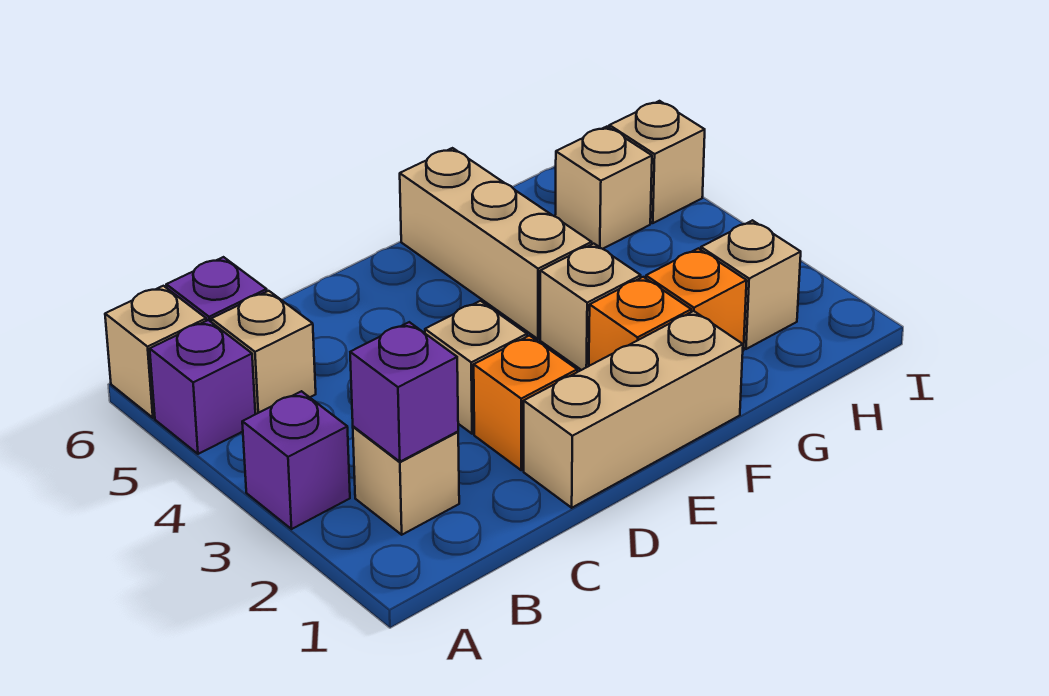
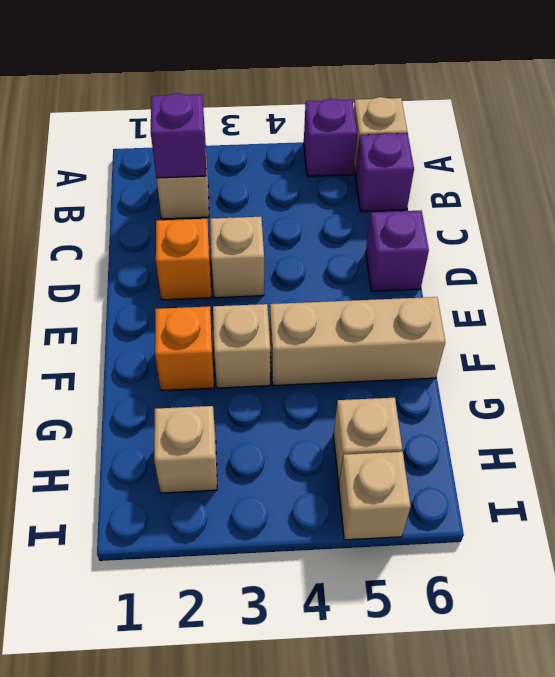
purple 1x1 brick [242,391,350,529] -> purple 1x1 brick moved to [366,211,429,291]
tan 1x1 brick [211,291,316,414] -> none
tan 1x3 brick [524,311,743,508] -> none
orange 1x1 brick [646,248,747,351] -> none

